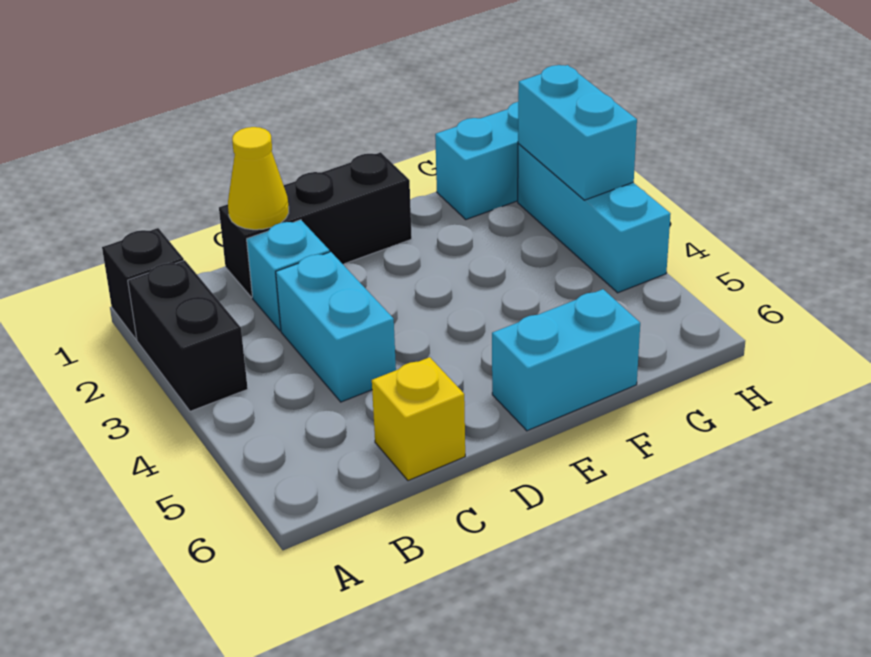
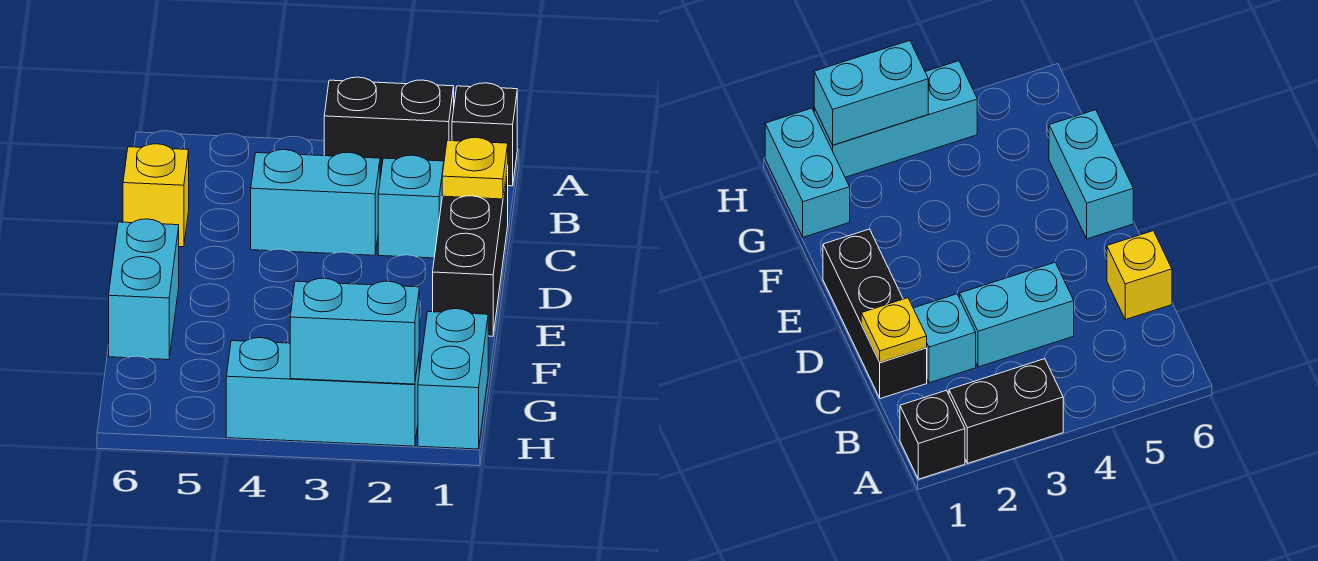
yellow 1x1 cone [228,127,289,230] -> yellow 1x1 plate [442,138,508,199]

